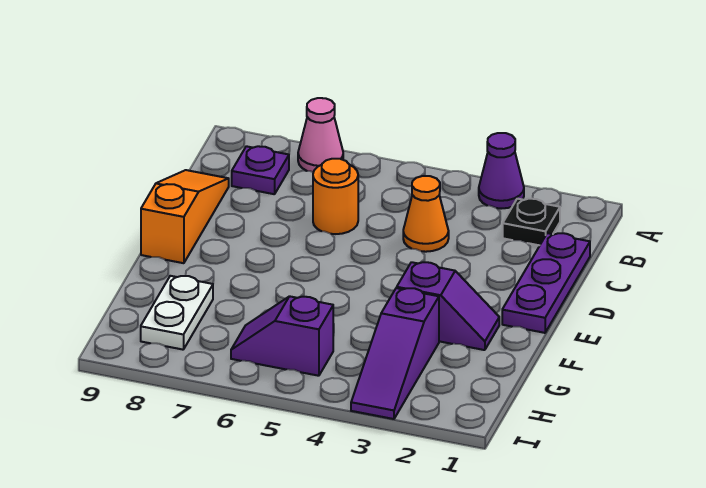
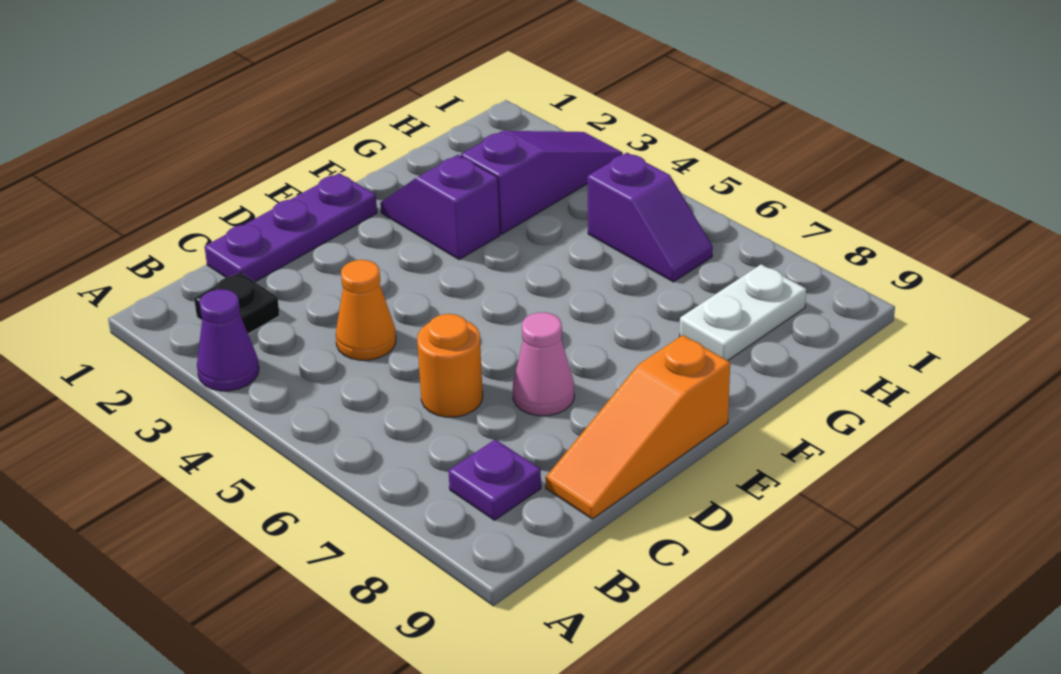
pink 1x1 cone [298,98,343,172] -> pink 1x1 cone moved to [513,312,574,416]

